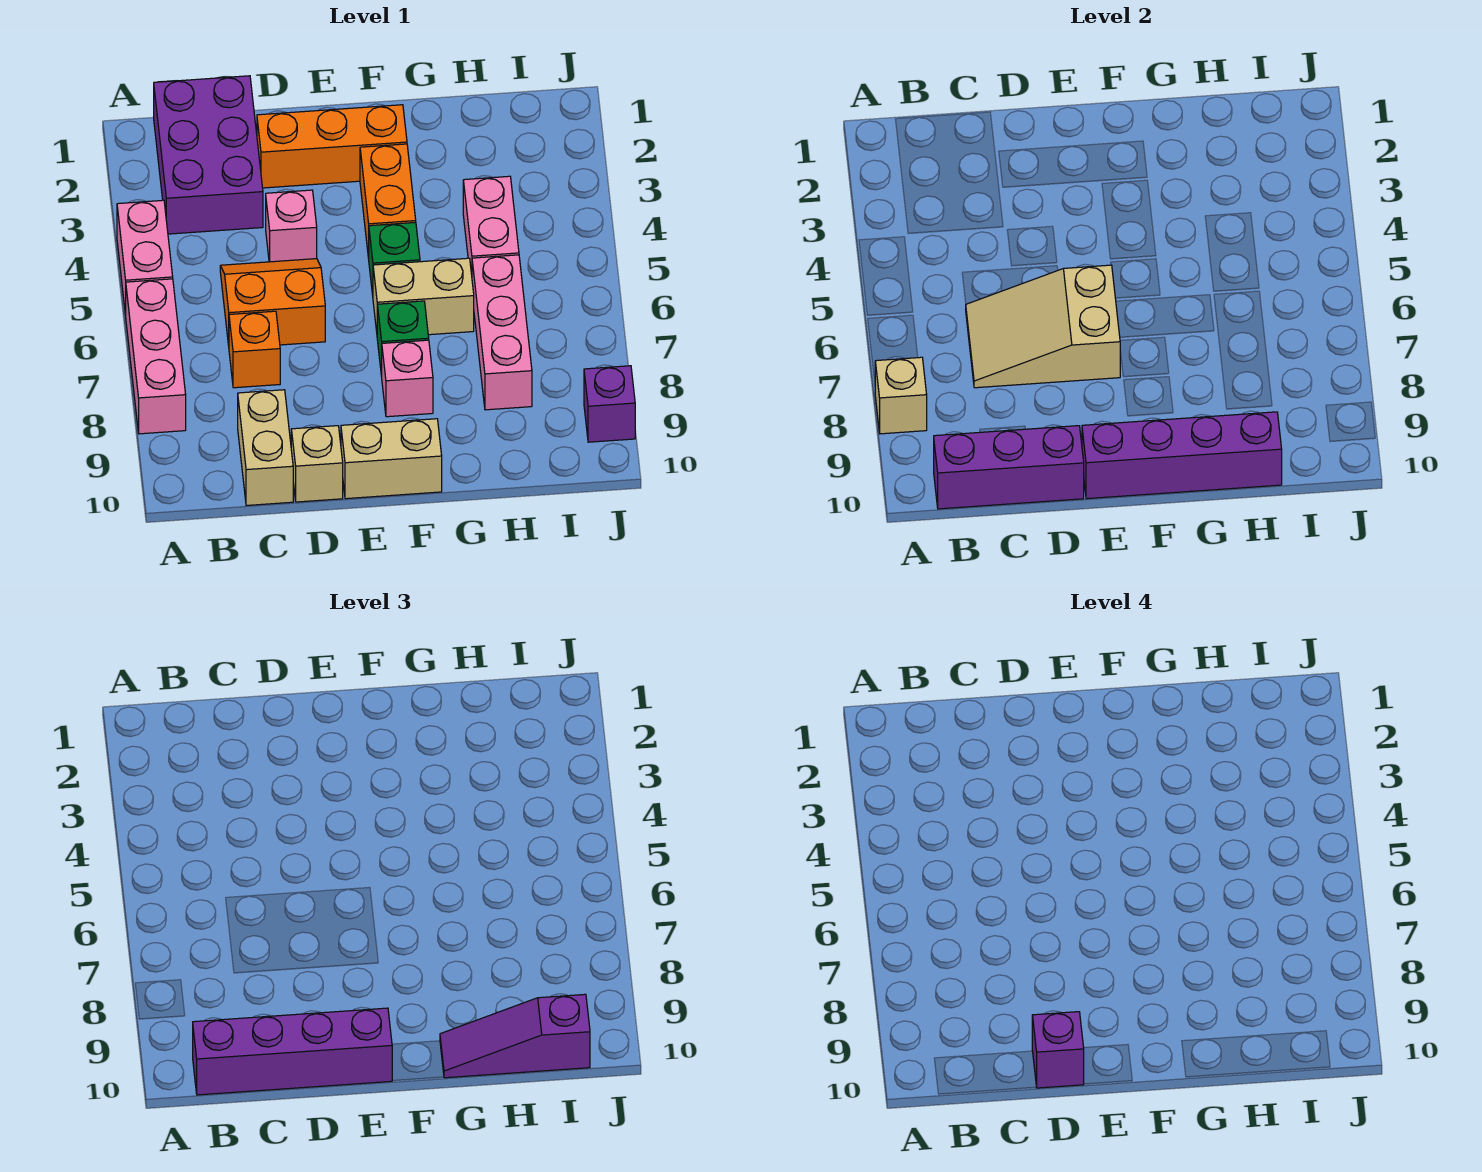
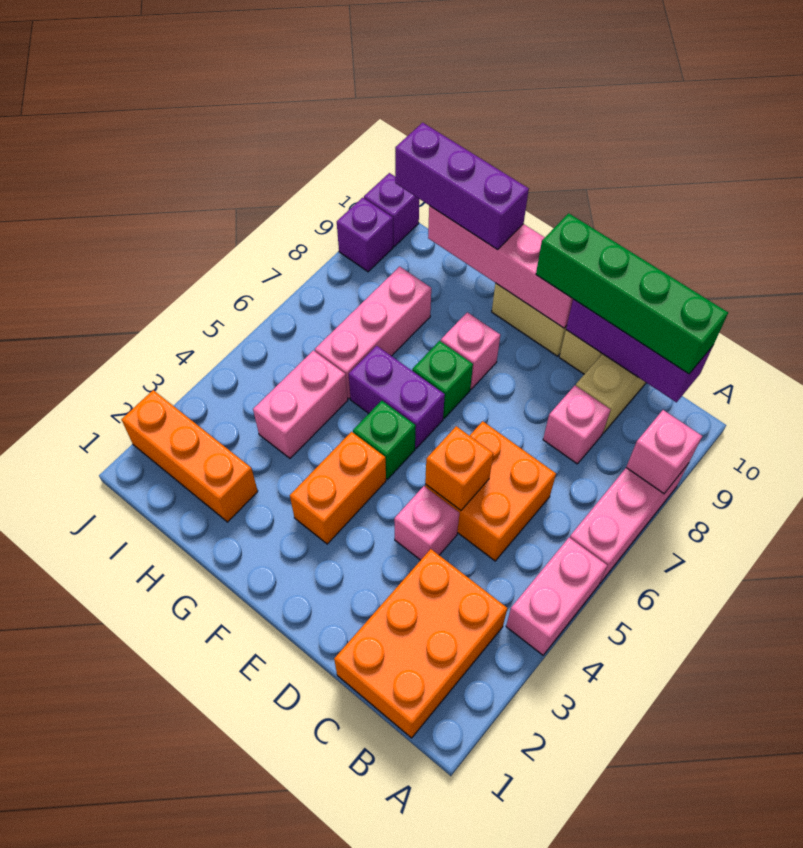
tan 1x1 brick [875,357,927,434] -> pink 1x1 brick [626,410,702,493]
purple 2x3 brick [154,76,263,234] -> orange 2x3 brick [334,549,507,738]
purple 1x4 brick [193,1008,393,1095] -> green 1x4 brick [536,213,728,374]
orange 2x2 slope [220,259,325,345] -> orange 2x2 brick [425,421,556,561]
tan 2x3 slope [966,265,1120,388] -> none
orange 1x1 brick [229,311,280,388] -> orange 1x1 brick moved to [425,426,493,510]
none -> pink 1x1 brick [543,385,611,464]
orange 1x3 brick [257,105,407,188] -> orange 1x3 brick moved to [121,390,258,522]
purple 1x1 brick [1032,1012,1084,1088] -> purple 1x1 brick moved to [364,173,419,246]
purple 1x4 brick [1082,412,1282,499] -> pink 1x4 brick [428,206,573,328]
tan 1x2 brick [373,258,474,335] -> purple 1x2 brick [349,346,445,448]
purple 1x3 slope [440,994,590,1078] -> purple 1x3 brick [395,123,529,250]

